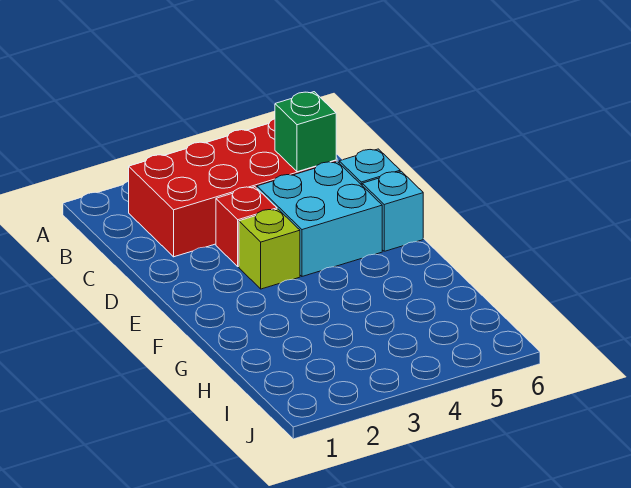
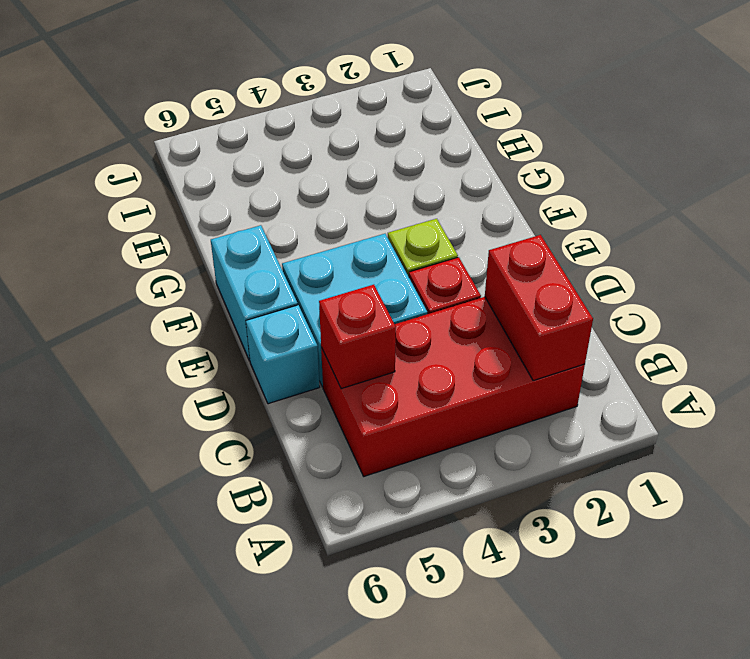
none -> red 1x2 brick [485,235,593,381]
green 1x1 brick [275,92,336,172] -> red 1x1 brick [319,285,396,389]
cyan 1x1 brick [362,171,423,251] -> cyan 1x2 brick [211,225,298,361]

